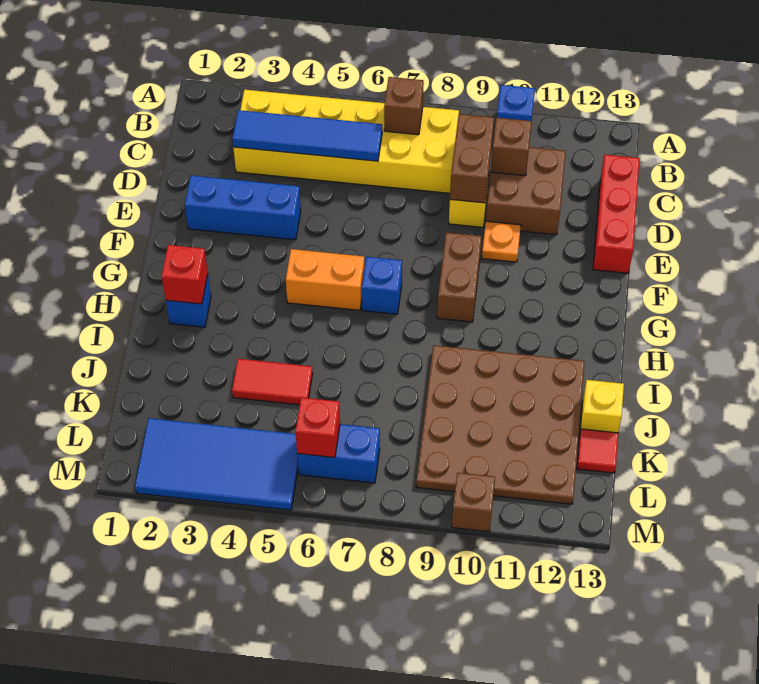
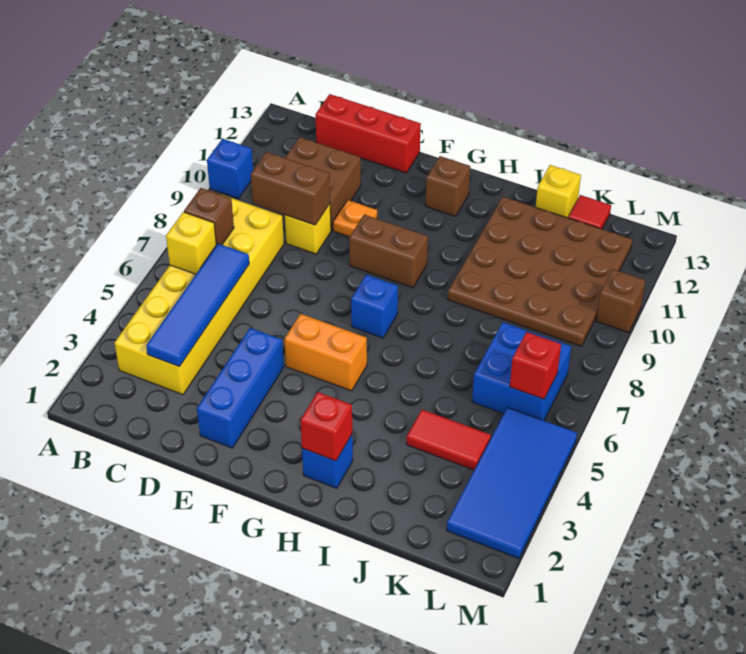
none -> yellow 1x1 brick [166,212,216,274]
brown 1x1 brick [491,118,532,176] -> brown 1x1 brick moved to [426,156,470,216]
orange 1x2 brick [286,249,365,310] -> orange 1x2 brick turned to [284,314,367,391]
red 1x2 tile [232,359,313,405] -> red 1x2 tile turned to [407,410,491,470]
blue 1x2 brick [297,424,380,483] -> blue 2x2 brick [472,322,571,420]

